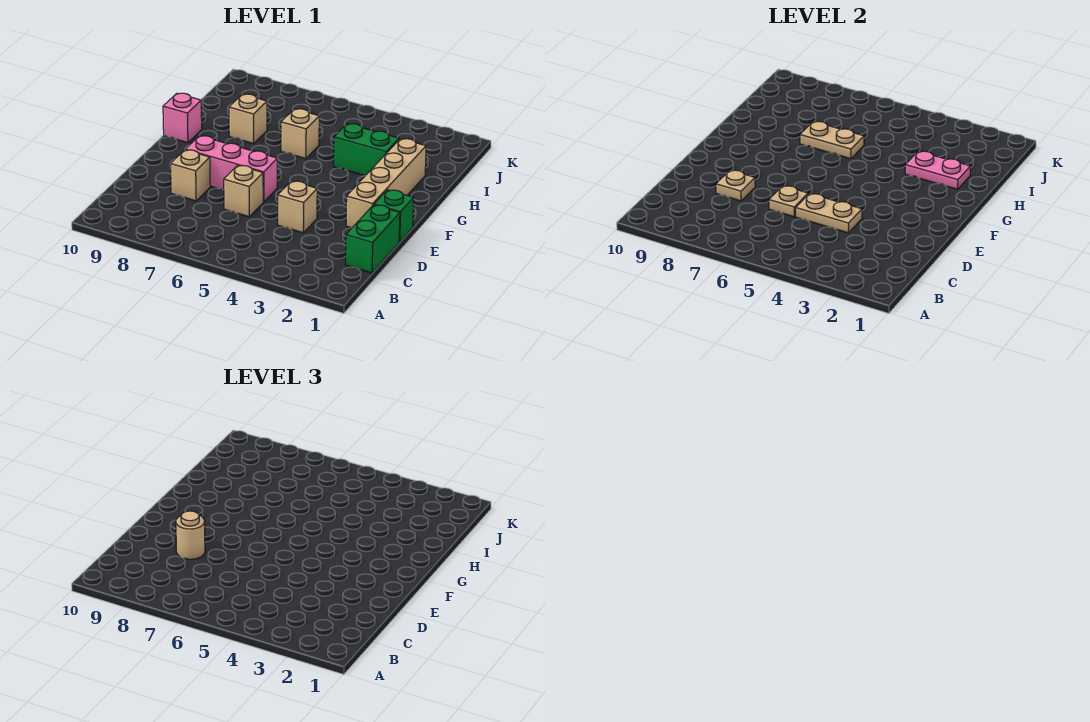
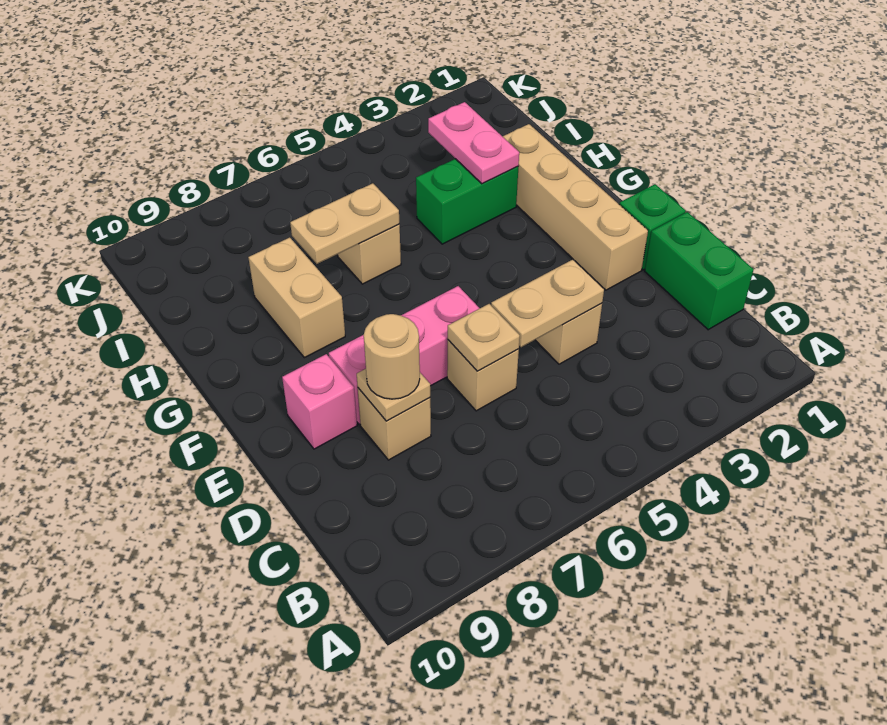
pink 1x1 brick [163,93,202,143] -> pink 1x1 brick moved to [282,354,357,449]
pink 1x2 plate [905,151,970,189] -> pink 1x2 plate turned to [428,102,519,184]
tan 1x1 brick [229,94,267,144] -> tan 1x2 brick [248,237,345,358]

